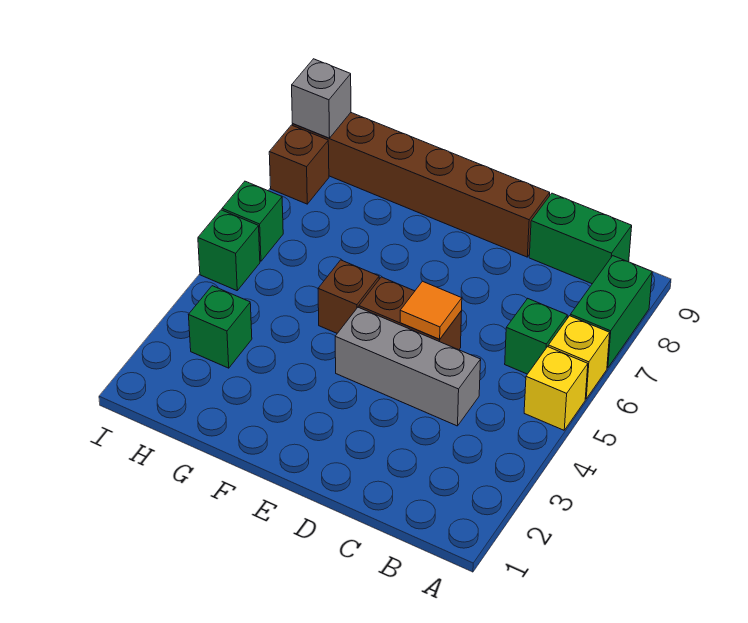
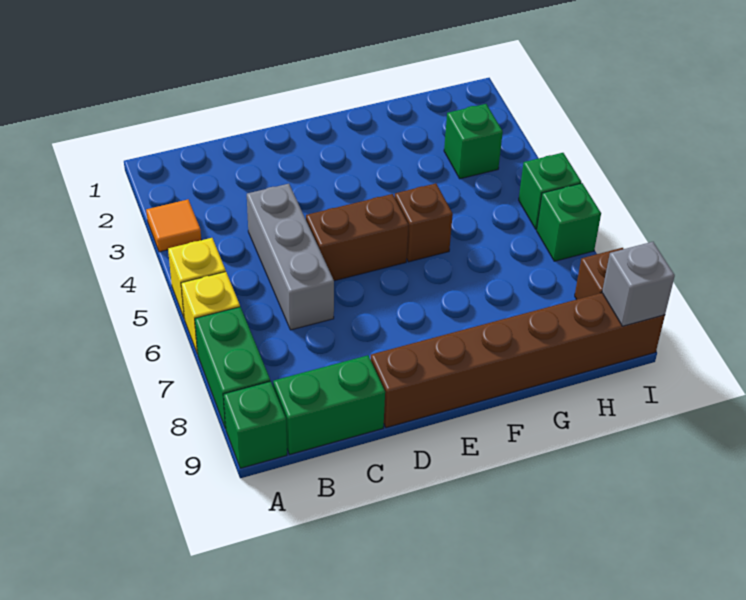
green 1x1 brick [505,299,567,374] -> green 1x1 brick moved to [223,381,287,468]
grey 1x3 brick [335,307,481,426] -> grey 1x3 brick turned to [247,184,334,330]
orange 1x1 tile [400,281,462,339] -> orange 1x1 tile moved to [146,200,201,252]

